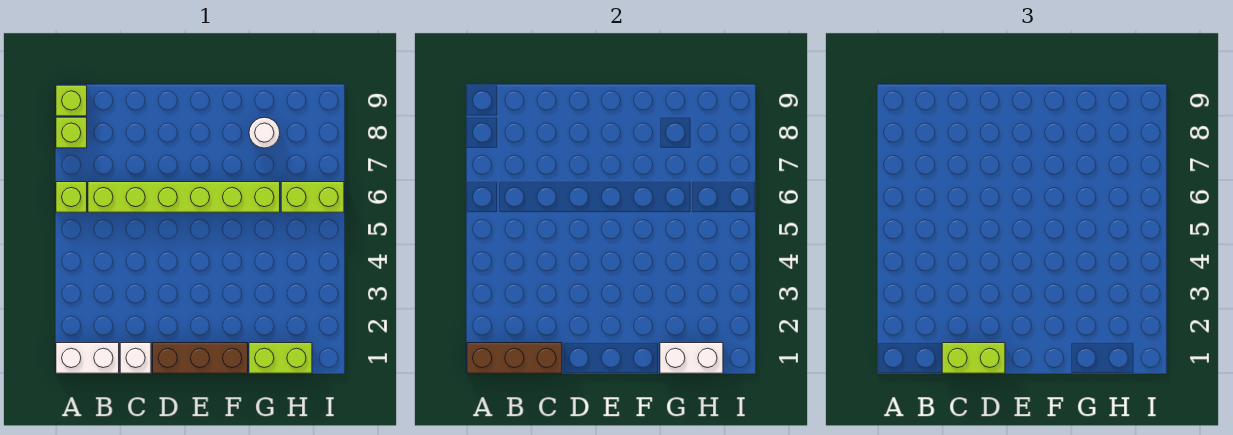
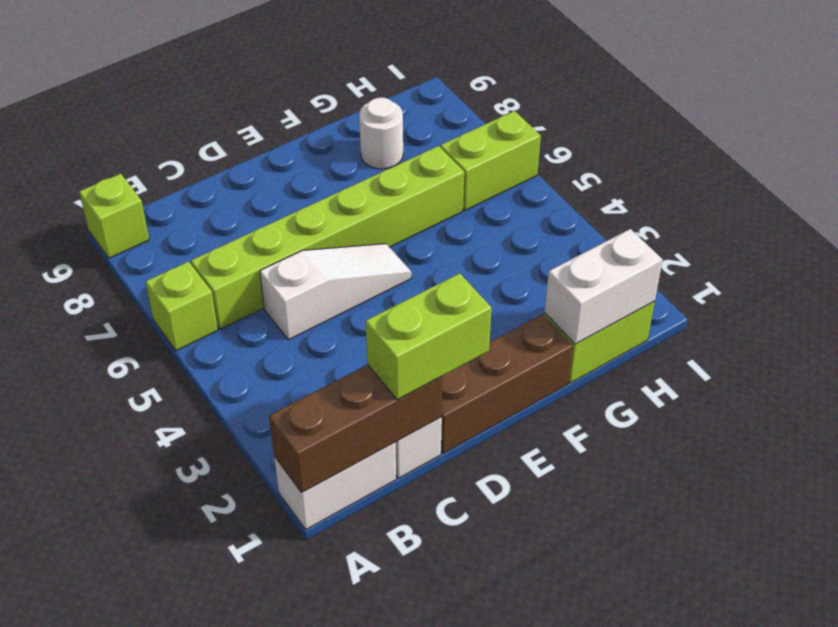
lime 1x1 brick [56,117,87,148] -> none
none -> white 1x3 slope [260,244,411,340]

